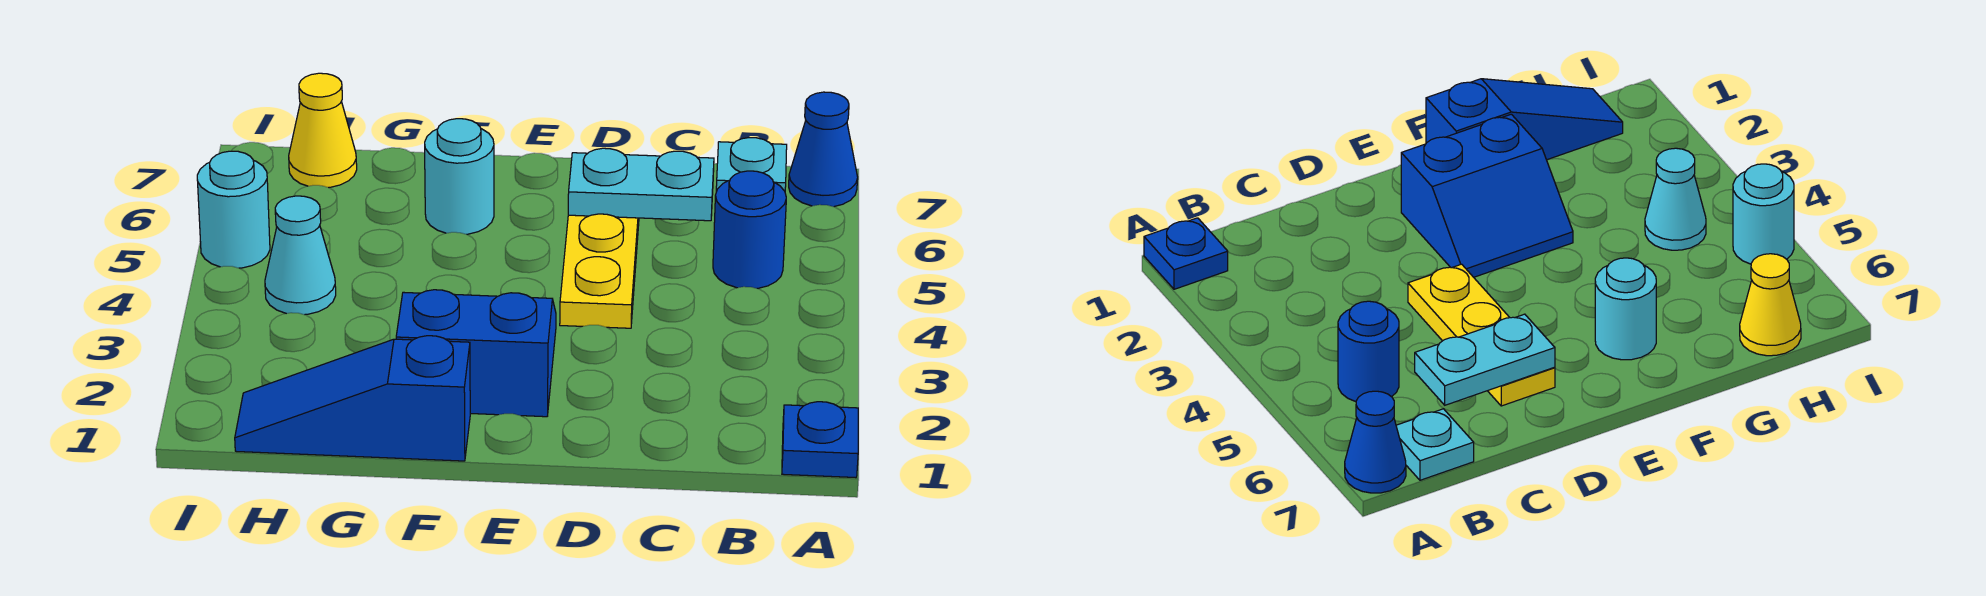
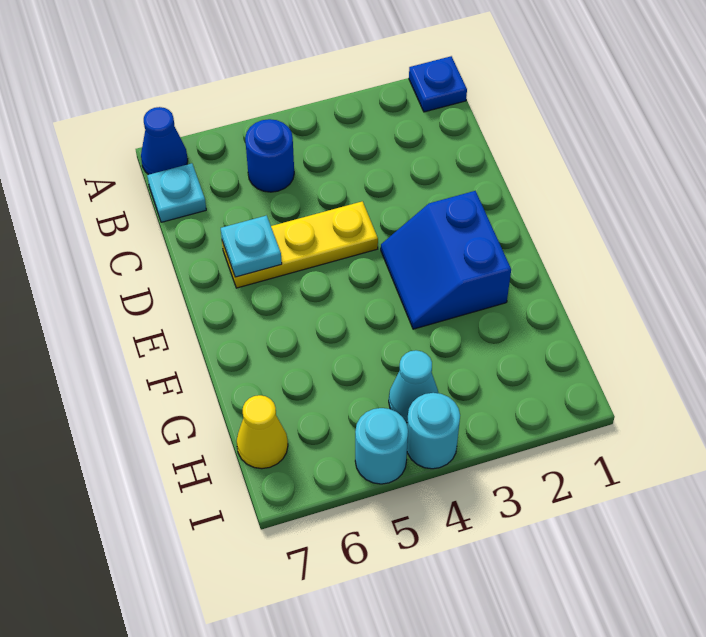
cyan 1x2 plate [568,148,714,221] -> cyan 1x1 plate [221,215,282,277]
blue 1x3 slope [235,336,470,461] -> none
cyan 1x1 round brick [425,119,494,234] -> cyan 1x1 round brick moved to [407,393,460,469]

